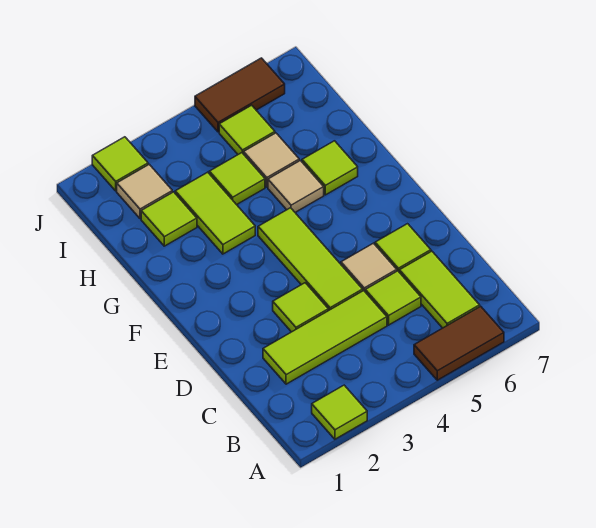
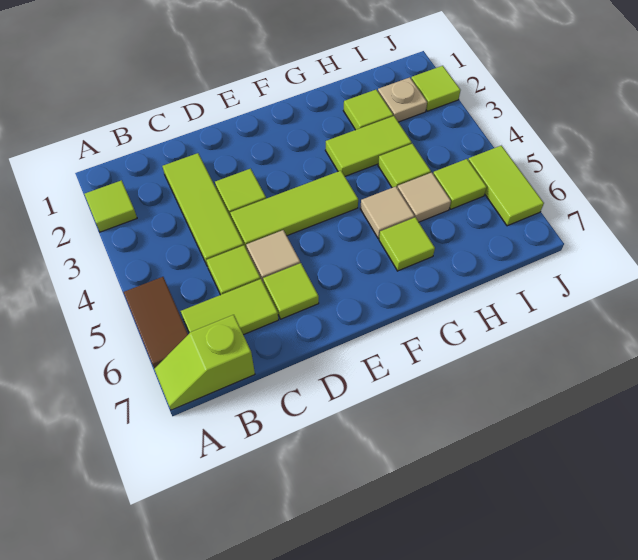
none -> lime 1x2 slope [154,315,255,410]
tan 1x1 tile [117,164,172,219] -> tan 1x1 plate [378,77,427,122]
brown 1x2 tile [195,58,285,132] -> lime 1x2 tile [468,146,544,226]

